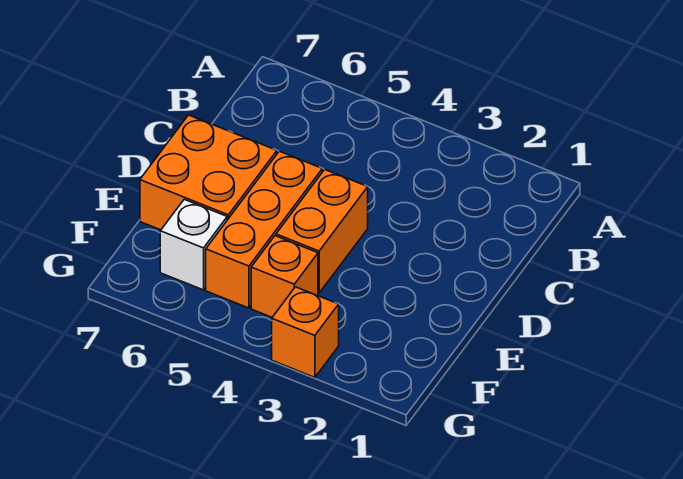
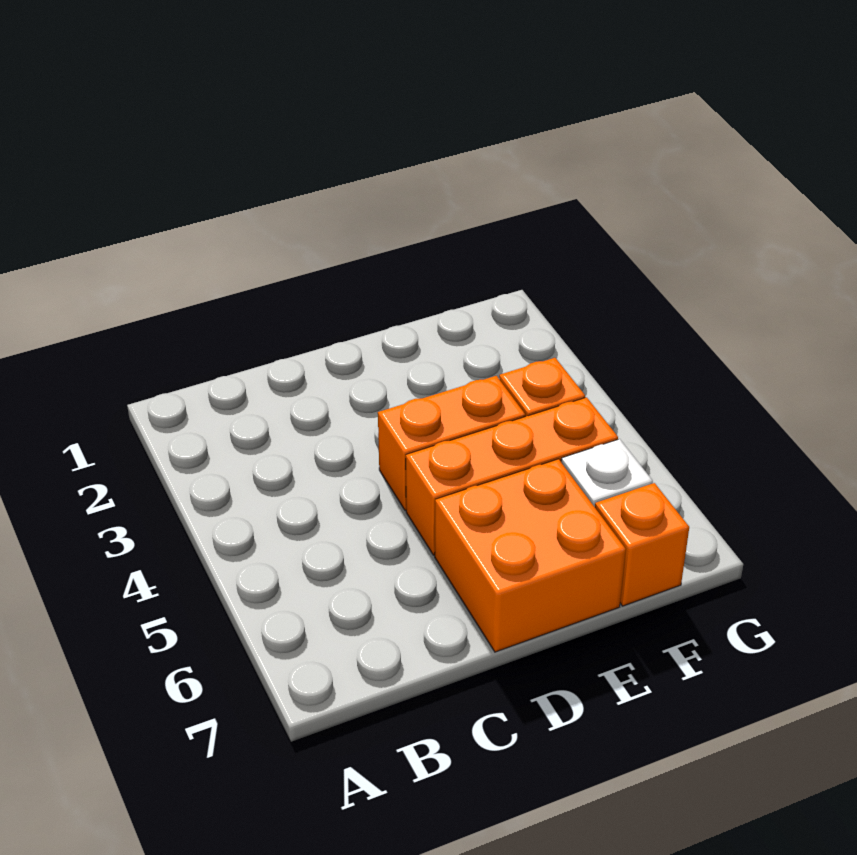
orange 1x1 brick [272,287,339,377] -> orange 1x1 brick moved to [595,483,689,606]

